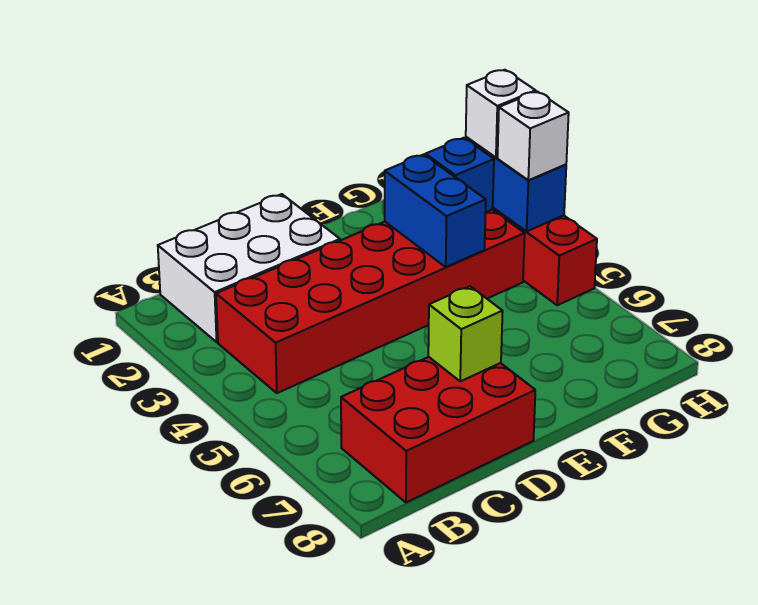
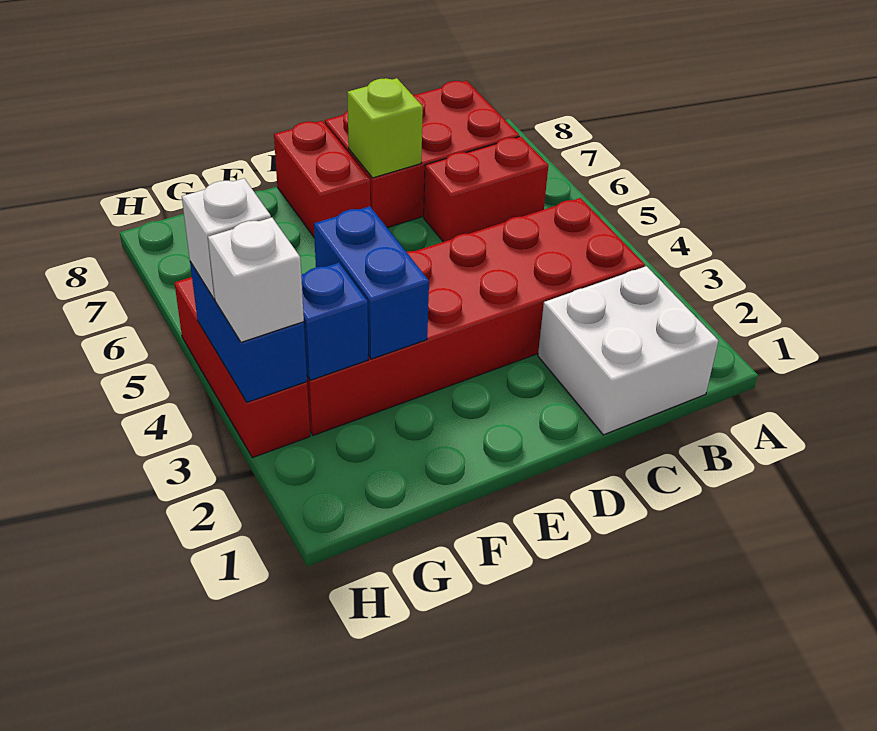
white 2x3 brick [158,194,340,342] -> white 2x2 brick [538,266,718,435]
none -> red 1x2 brick [424,136,548,242]
none -> red 1x2 brick [274,121,370,238]

